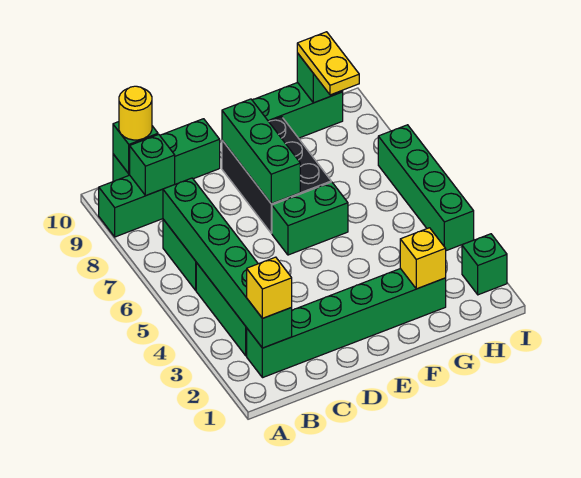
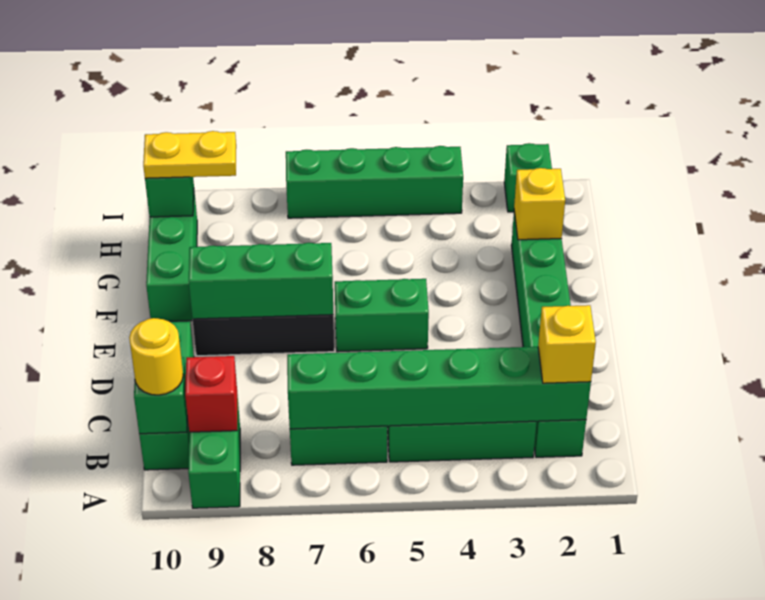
green 1x1 brick [130,134,175,196] -> red 1x1 brick [185,356,237,432]
green 1x2 brick [272,182,348,255] -> green 1x2 brick turned to [335,279,429,352]

